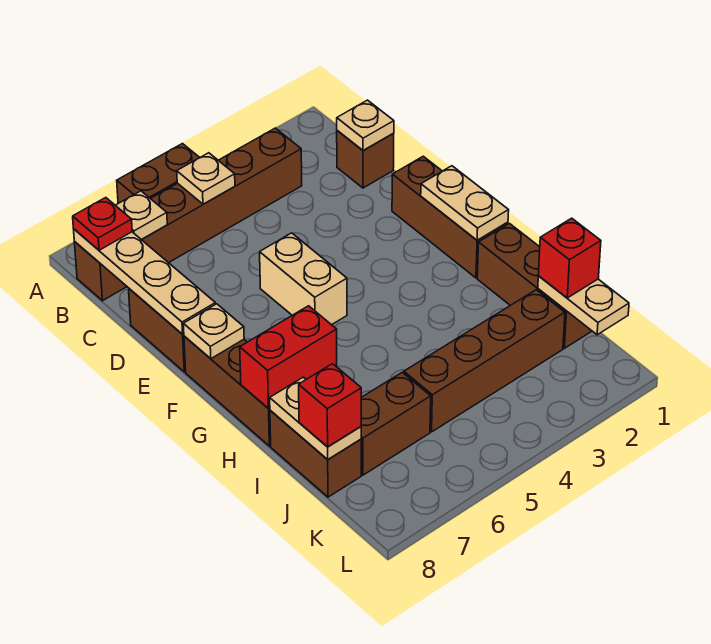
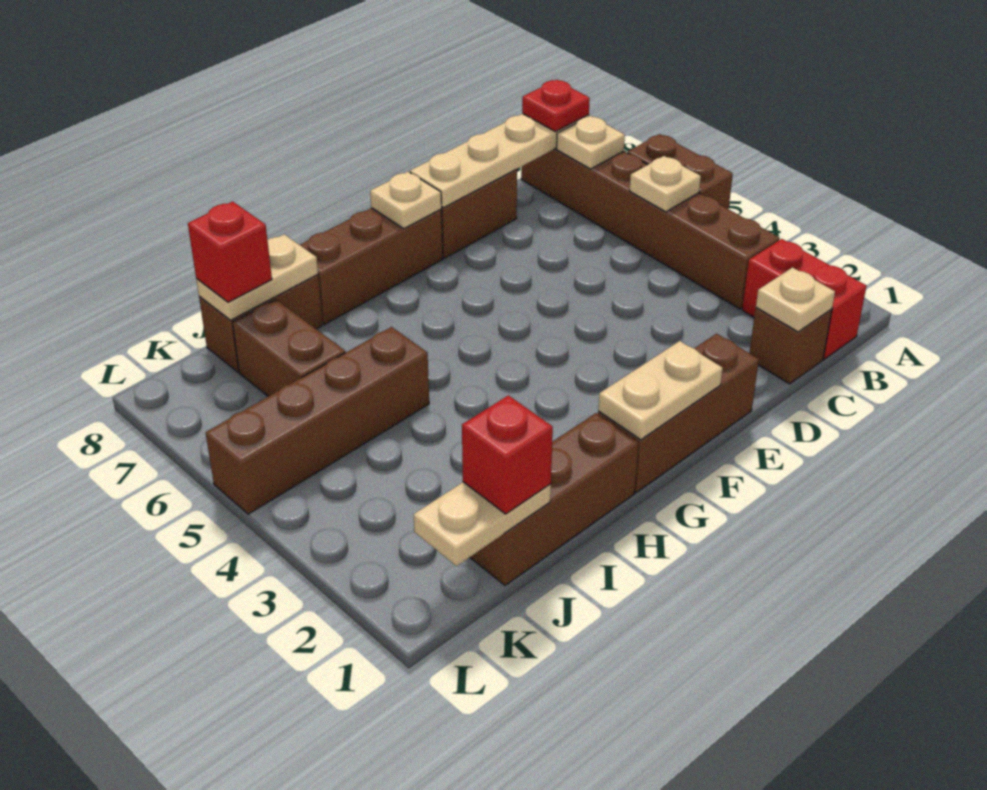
tan 1x2 brick [260,233,347,325] -> none
red 1x2 brick [240,306,337,408] -> red 1x2 brick moved to [742,239,866,359]
brown 1x4 brick [404,290,565,432] -> brown 1x4 brick turned to [206,327,429,514]

